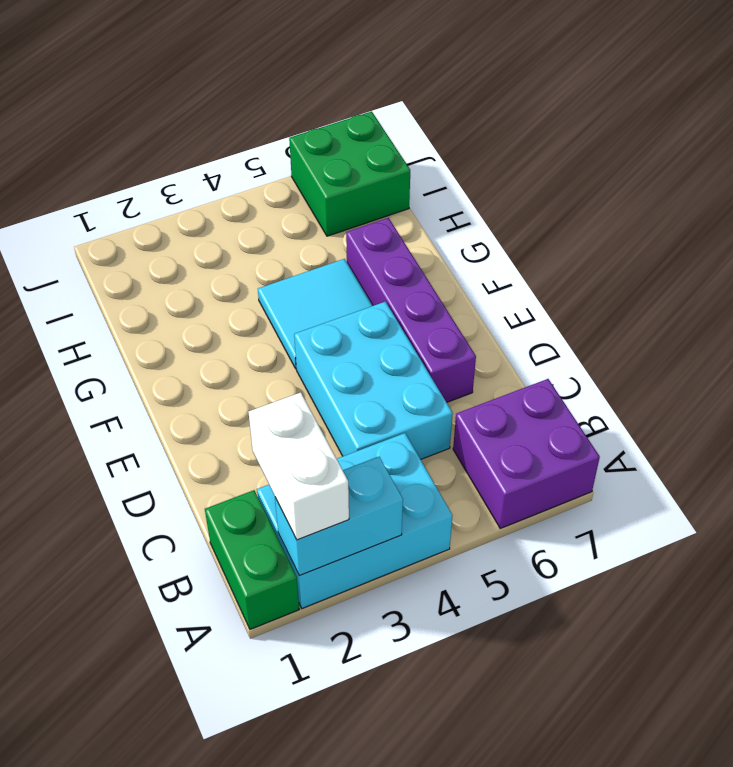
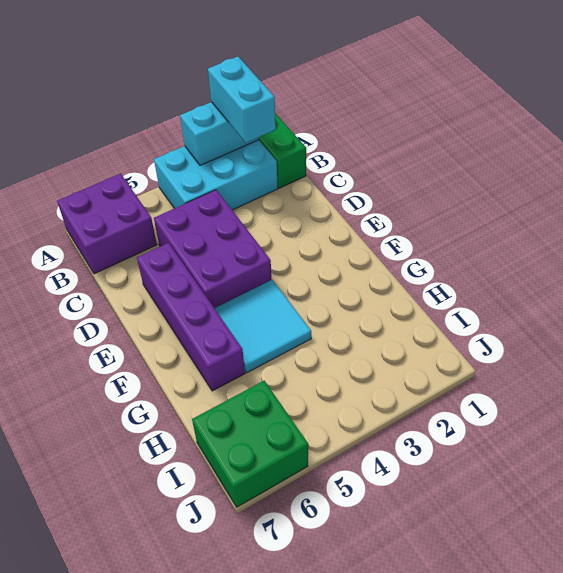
white 1x2 brick [248,392,349,540] -> cyan 1x2 brick [208,57,276,143]
cyan 2x3 brick [294,302,453,459] -> purple 2x3 brick [154,190,272,308]

